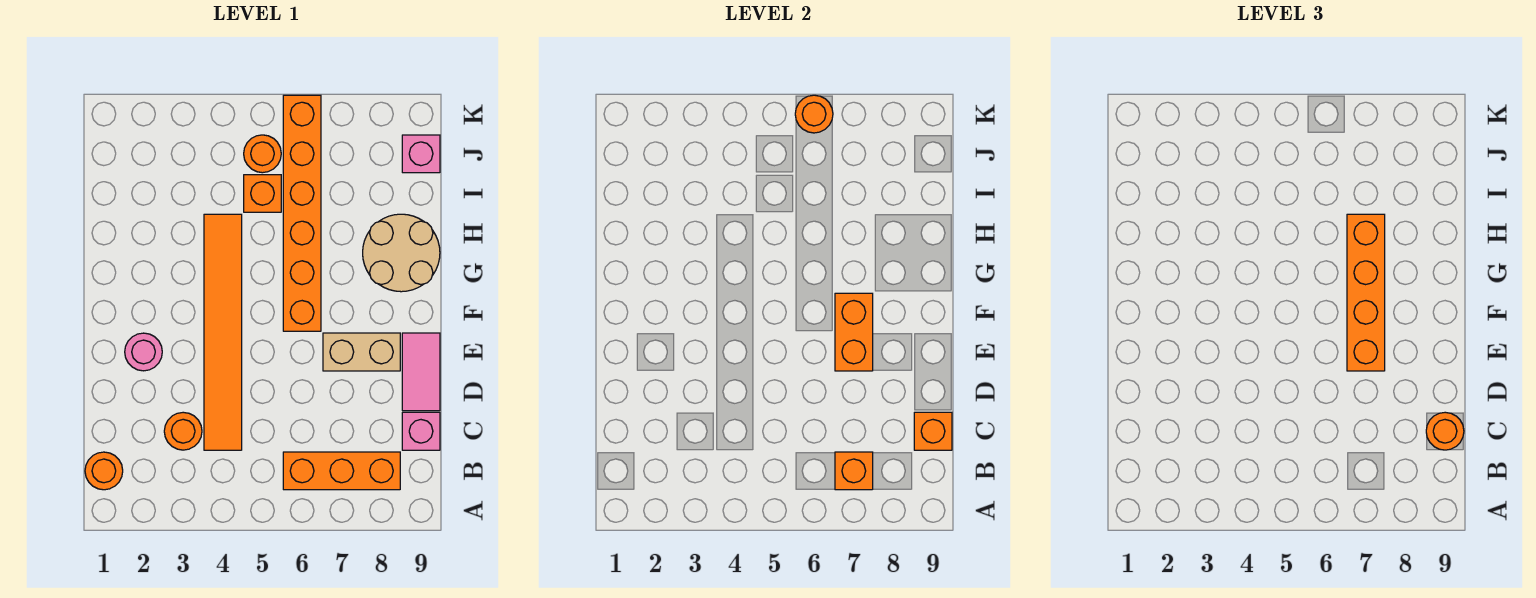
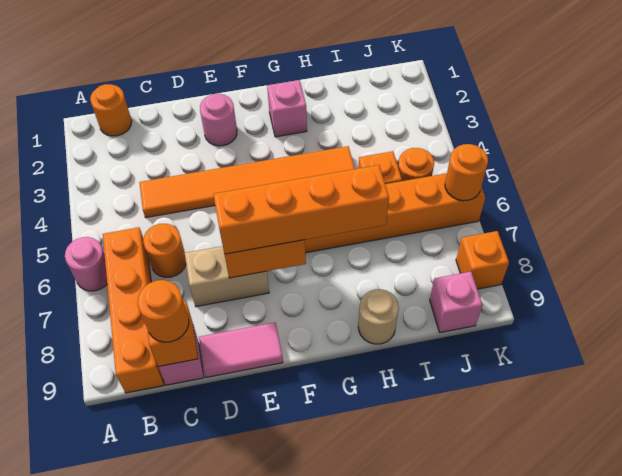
none -> pink 1x1 round brick [65,237,107,291]
orange 1x3 brick [283,452,400,490] -> orange 1x4 brick [103,227,164,393]
orange 1x1 brick [835,452,873,490] -> orange 1x1 brick moved to [456,231,509,289]
orange 1x1 round brick [164,412,202,450] -> orange 1x1 round brick moved to [143,224,186,277]
tan 1x2 brick [323,333,400,371] -> tan 1x2 brick turned to [185,246,269,307]
none -> pink 1x1 brick [267,80,307,137]
tan 2x2 round brick [363,214,440,292] -> tan 1x1 round brick [358,289,399,344]

